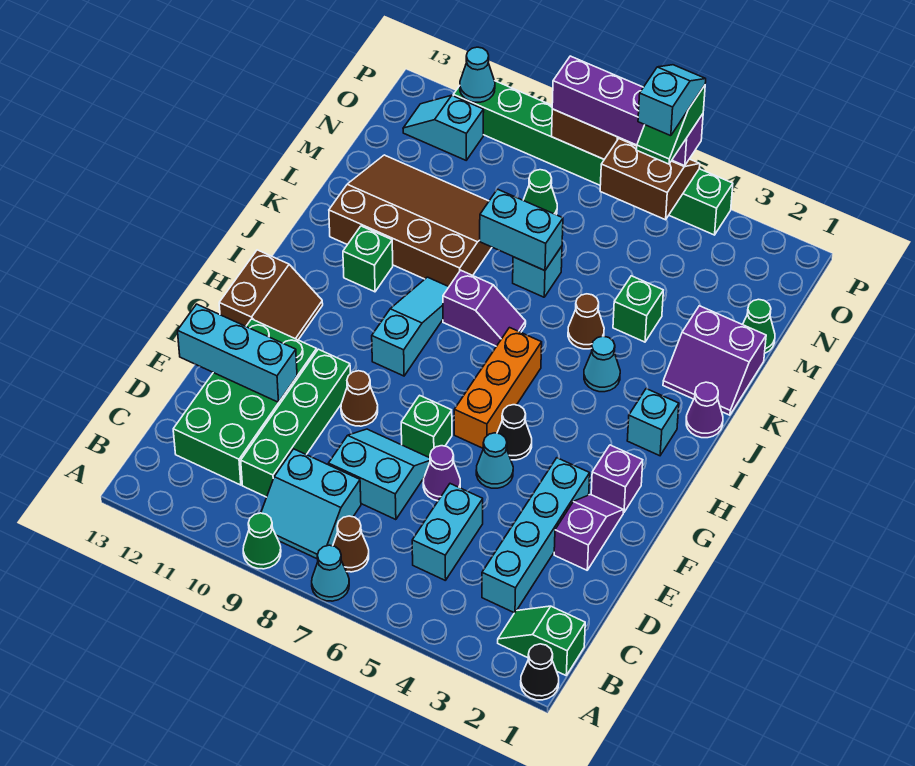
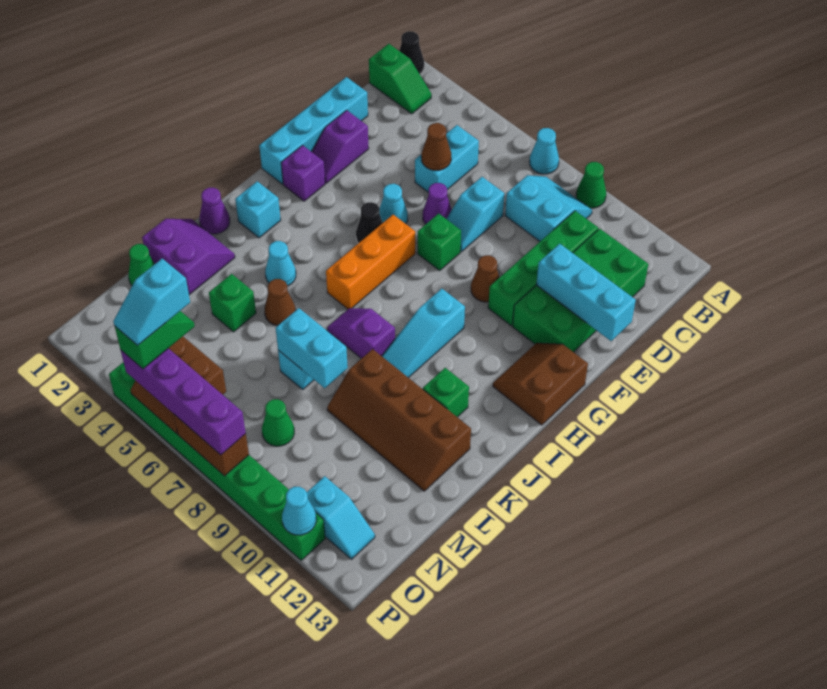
brown 1x1 cone [333,516,369,572] -> brown 1x1 cone moved to [421,123,451,170]
cyan 1x4 brick [482,458,590,613] -> cyan 1x4 brick moved to [259,77,368,184]
cyan 2x2 slope [328,429,430,520] -> cyan 1x2 slope [447,177,504,252]
brown 3x4 slope [329,155,492,287] -> brown 2x4 slope [327,349,471,491]

